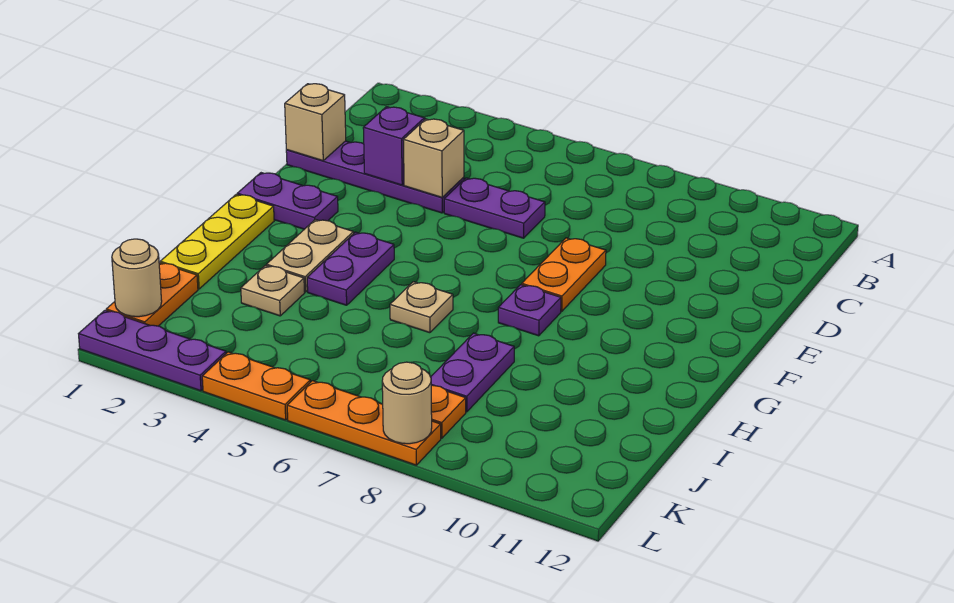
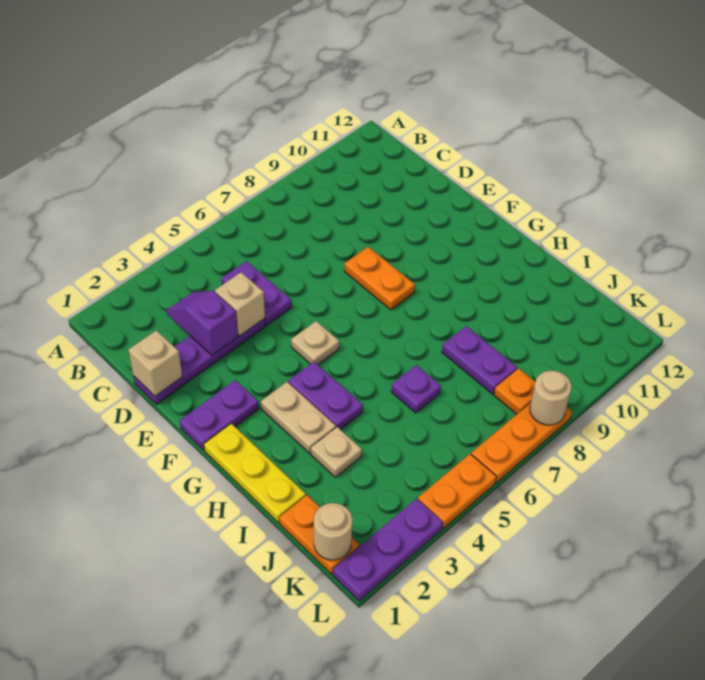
purple 1x2 plate [444,178,545,238] -> purple 1x2 plate turned to [222,261,292,325]
purple 1x1 plate [498,285,561,336] -> purple 1x1 plate moved to [391,365,441,413]
tan 1x1 plate [390,282,453,333] -> tan 1x1 plate moved to [291,321,339,364]

